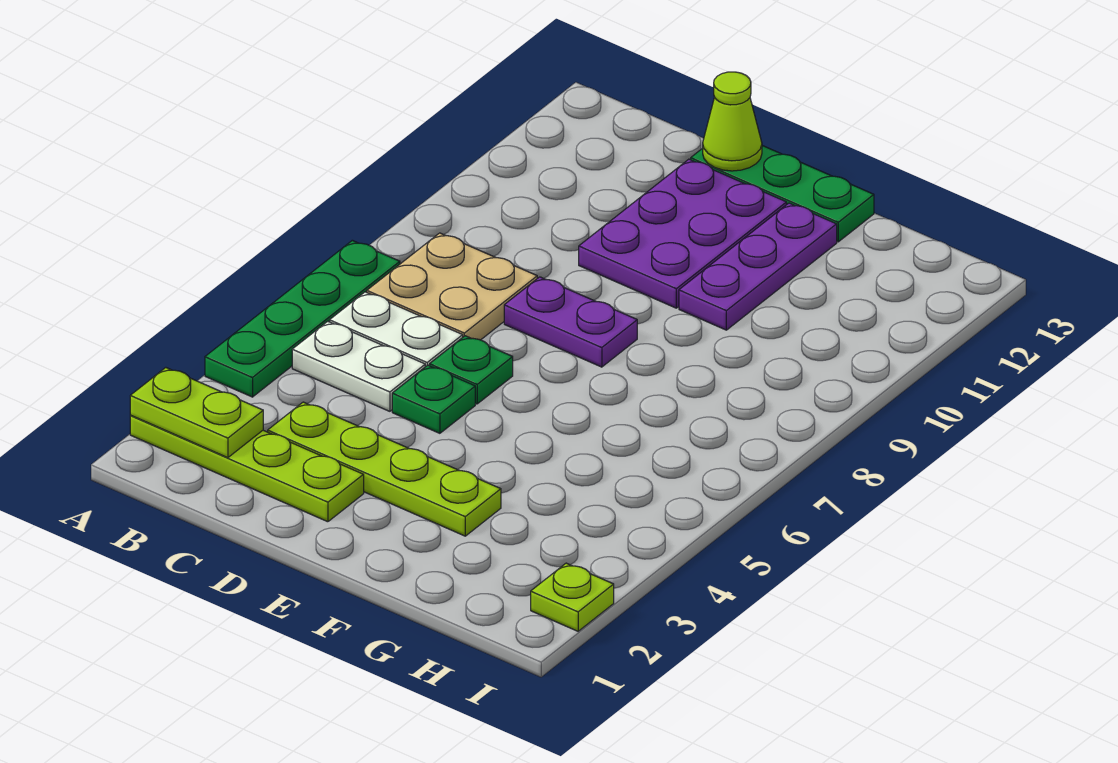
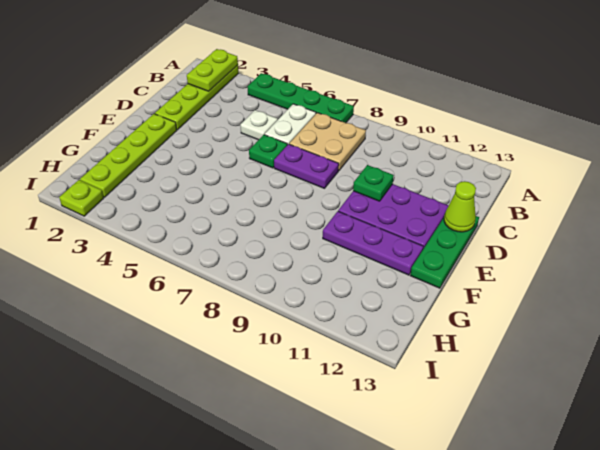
white 1x2 plate [292,321,425,411] -> white 1x1 plate [240,110,278,140]
lime 1x4 plate [268,402,501,536] -> lime 1x4 plate moved to [80,114,177,197]
green 1x1 plate [392,365,475,433] -> green 1x1 plate moved to [353,165,394,201]
purple 1x2 plate [504,277,637,367] -> purple 1x2 plate turned to [274,144,339,188]

